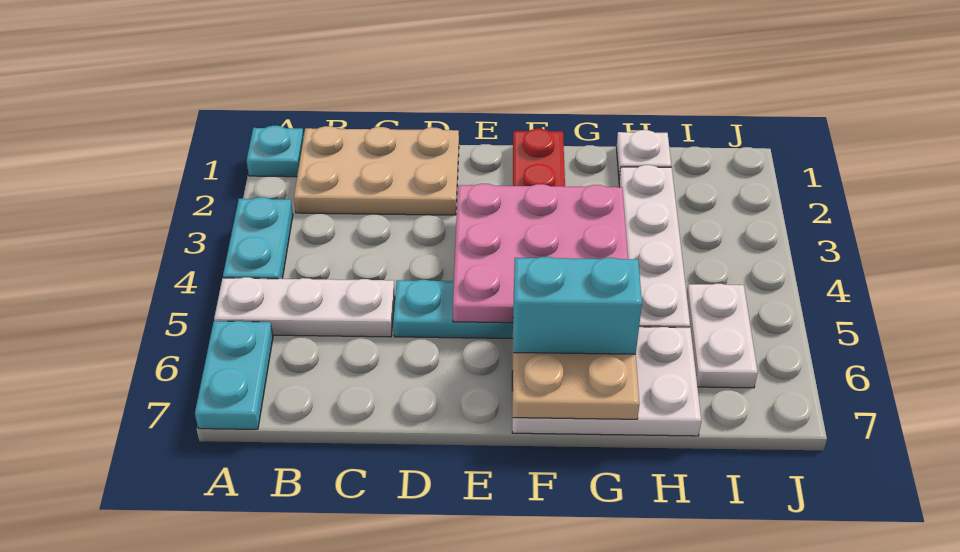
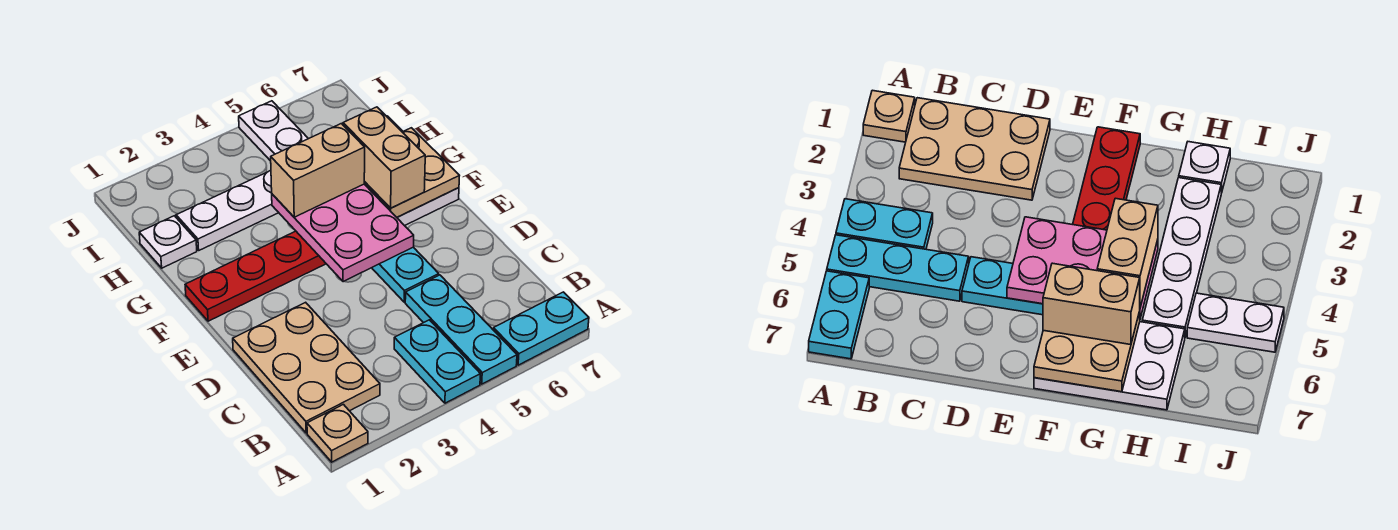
cyan 1x1 plate [247,126,304,177] -> tan 1x1 plate [307,404,368,462]
cyan 1x2 plate [223,197,293,279] -> cyan 1x2 plate turned to [394,320,480,403]
white 1x3 plate [214,277,395,337] -> cyan 1x3 plate [405,275,517,384]
pink 3x3 plate [453,184,628,323] -> pink 2x3 plate [272,184,414,282]
cyan 1x2 brick [513,257,642,354] -> tan 1x2 brick [343,107,425,208]
none -> tan 1x2 brick [271,124,365,217]
white 1x2 plate [687,284,758,388] -> white 1x2 plate turned to [239,101,308,161]

